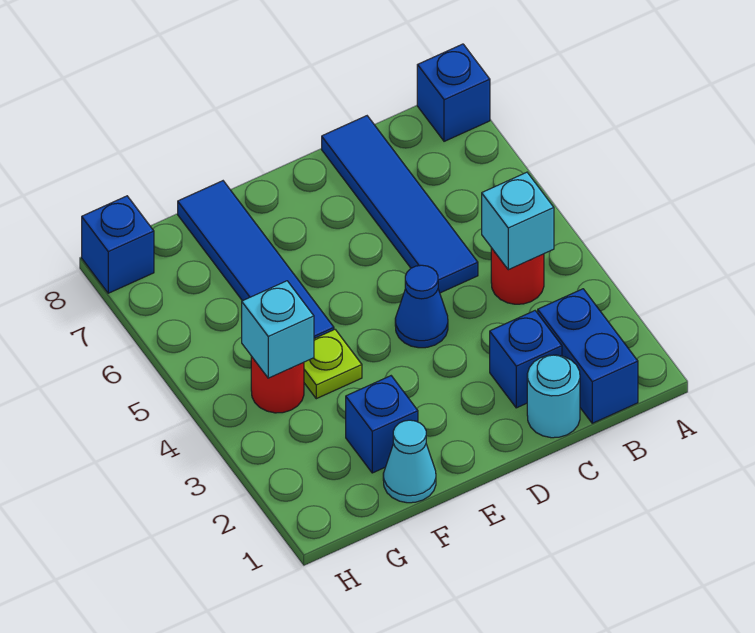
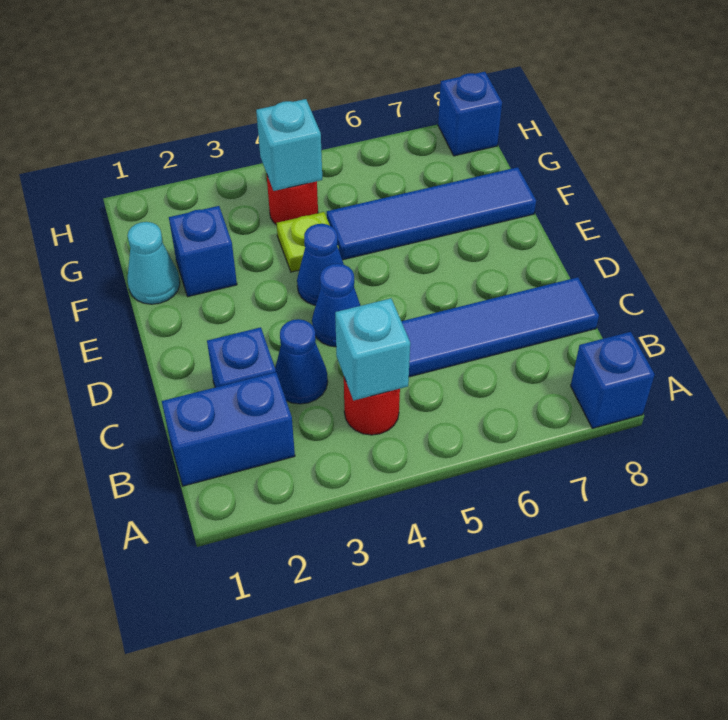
cyan 1x1 round brick [527,355,580,438] -> none
none -> blue 1x1 cone [275,319,328,404]
none -> blue 1x1 cone [297,224,343,305]

